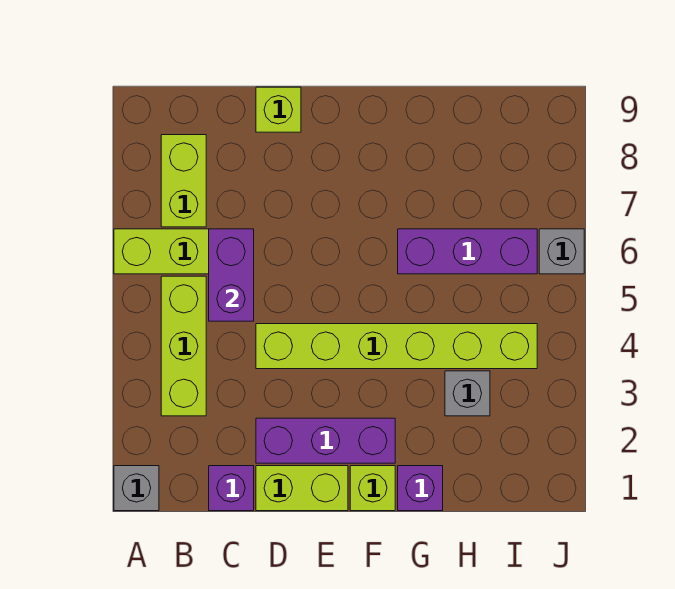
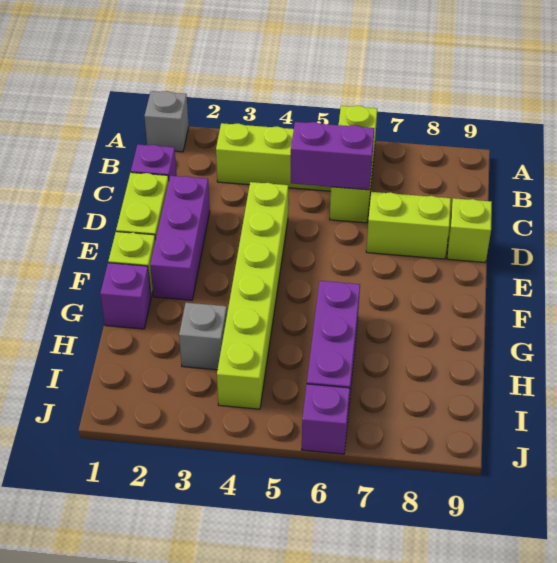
lime 1x2 brick [161,135,206,227] -> lime 1x2 brick moved to [366,192,451,259]
grey 1x1 brick [539,229,584,274] -> purple 1x1 brick [302,384,350,454]

